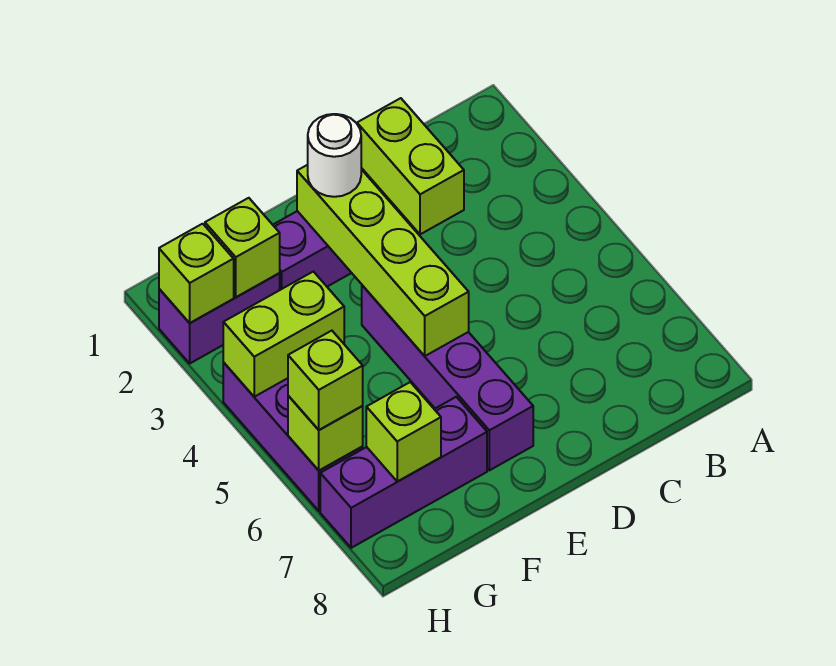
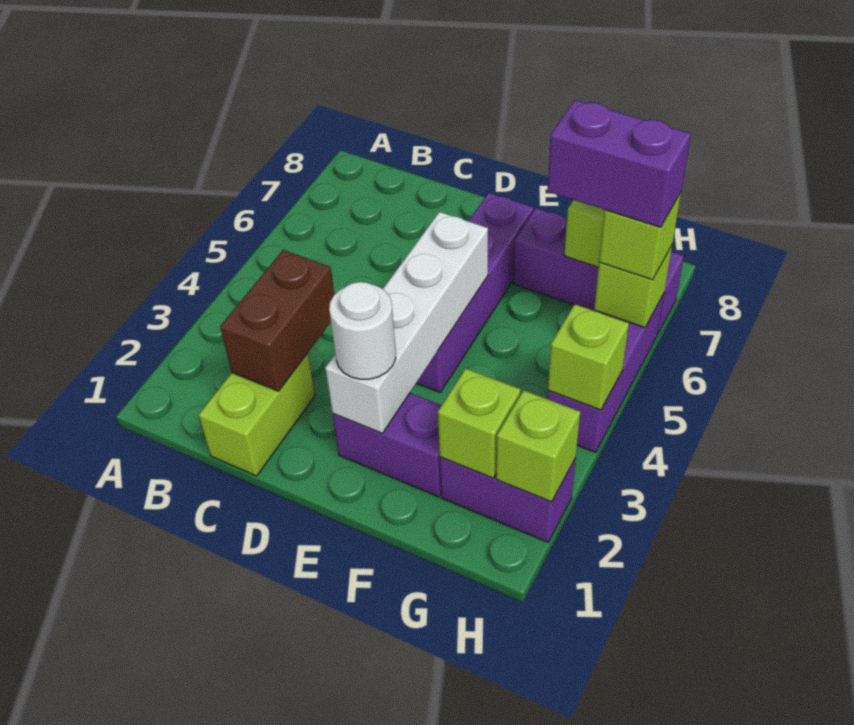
none -> brown 1x2 brick [220,250,334,391]
lime 1x4 brick [297,165,469,356] -> white 1x4 brick [325,212,488,433]
lime 1x2 brick [223,272,344,397] -> lime 1x1 brick [548,304,629,410]
none -> purple 1x2 brick [548,100,691,227]

